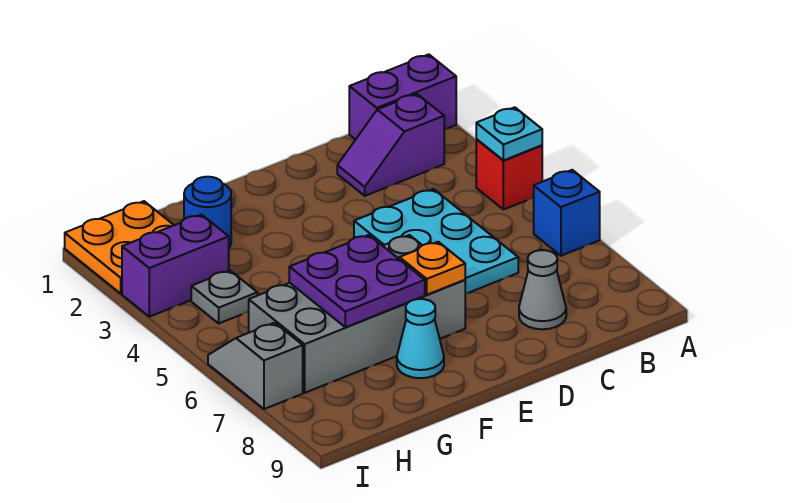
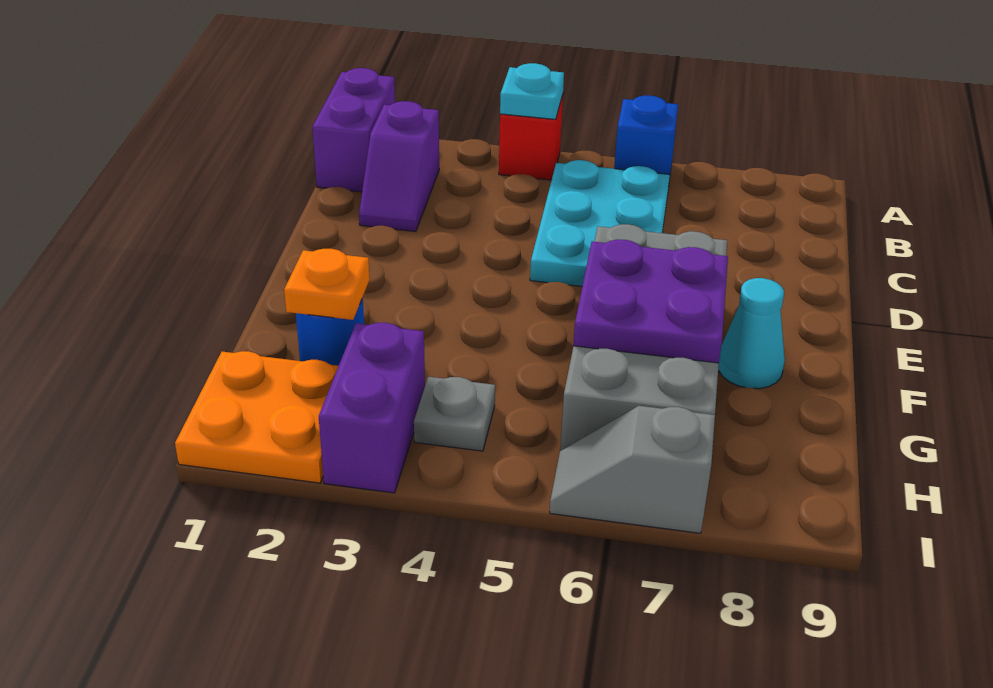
cyan 2x3 plate [354,189,518,294] -> cyan 2x3 plate turned to [530,160,670,286]
grey 1x1 cone [519,250,566,329] -> none
orange 1x1 plate [399,242,465,295] -> orange 1x1 plate moved to [284,249,370,320]

